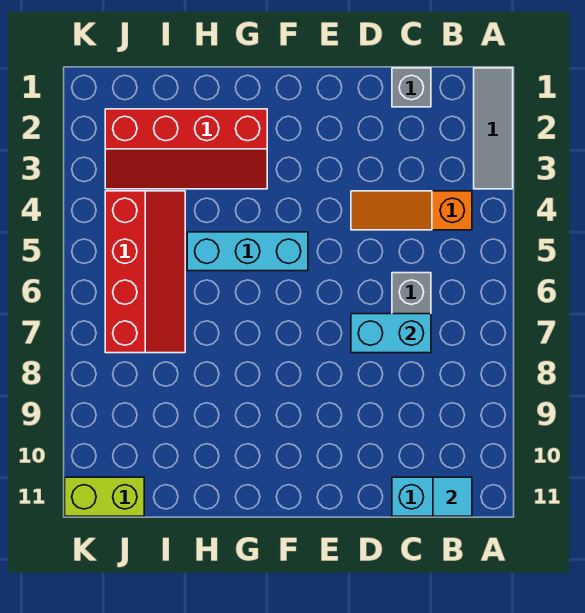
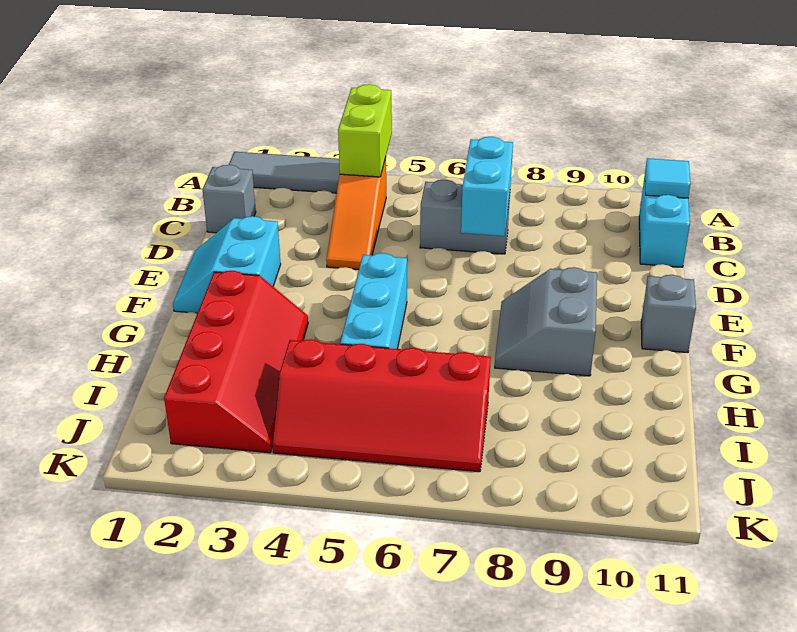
none -> cyan 2x2 slope [173,216,281,313]
none -> grey 2x2 slope [495,267,597,376]
none -> grey 1x1 brick [641,275,696,353]
red 2x4 slope [105,191,185,353] -> red 2x4 slope turned to [273,339,491,472]
lime 1x2 brick [65,477,144,516] -> lime 1x2 brick moved to [338,84,392,177]

